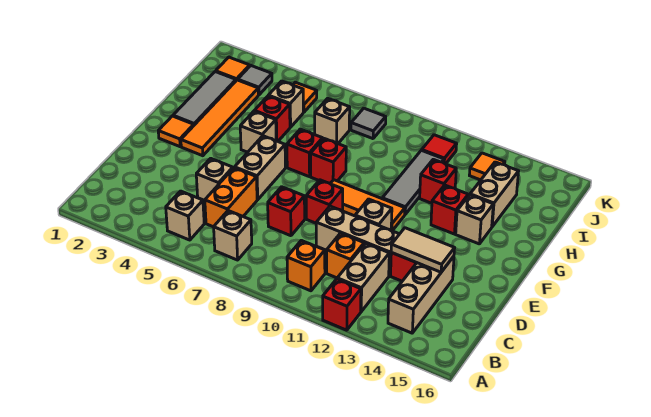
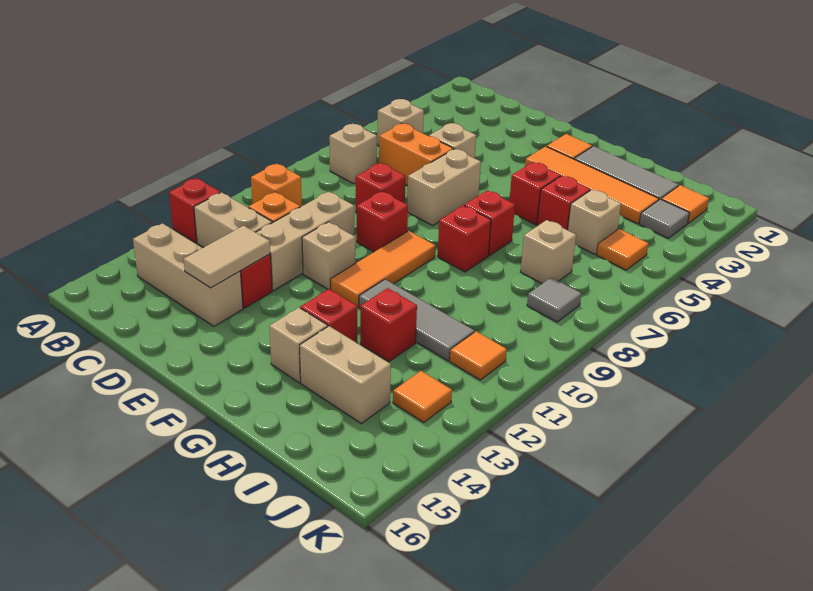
tan 1x2 brick [235,136,285,200] -> tan 1x2 brick turned to [407,149,481,225]
tan 1x1 brick [240,111,276,152] -> red 1x1 brick [509,162,561,225]
red 1x1 tile [422,135,457,164] -> orange 1x1 tile [450,331,507,380]

